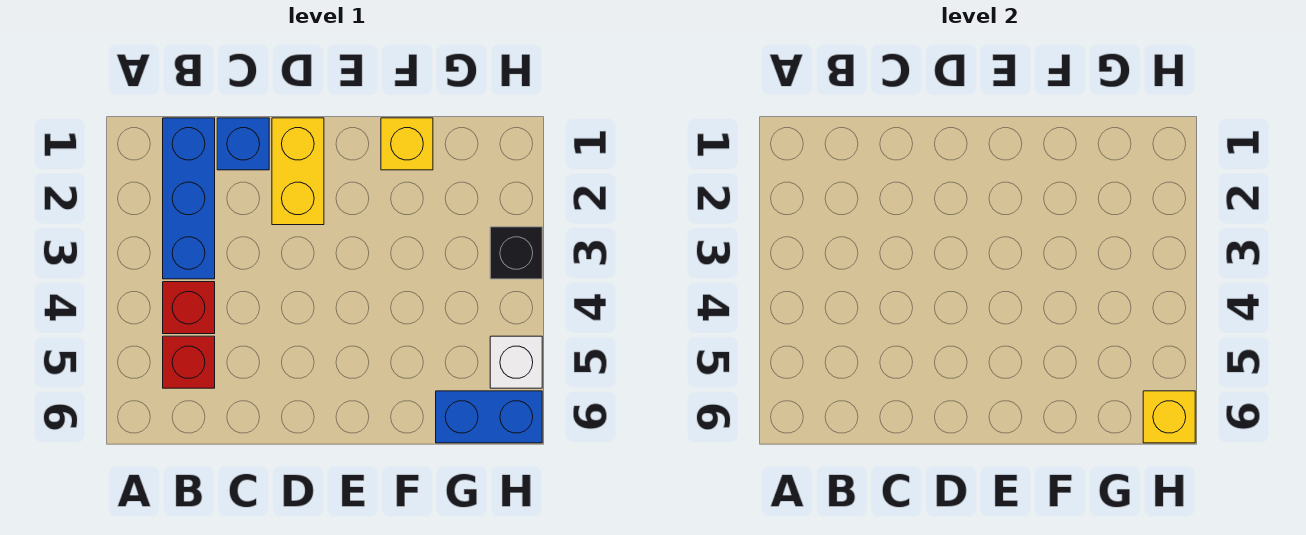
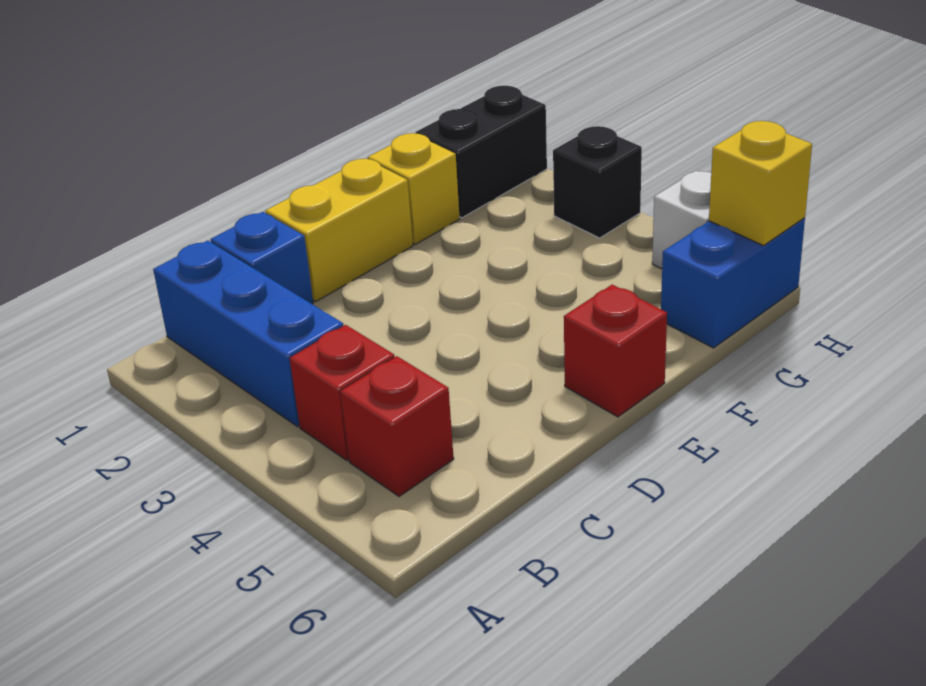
yellow 1x2 brick [272,118,324,225] -> yellow 1x2 brick turned to [266,158,413,302]
none -> red 1x1 brick [564,285,667,417]
none -> black 1x2 brick [416,86,547,218]

